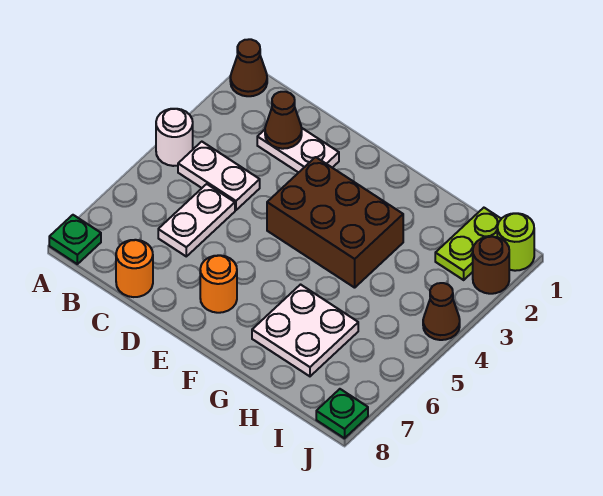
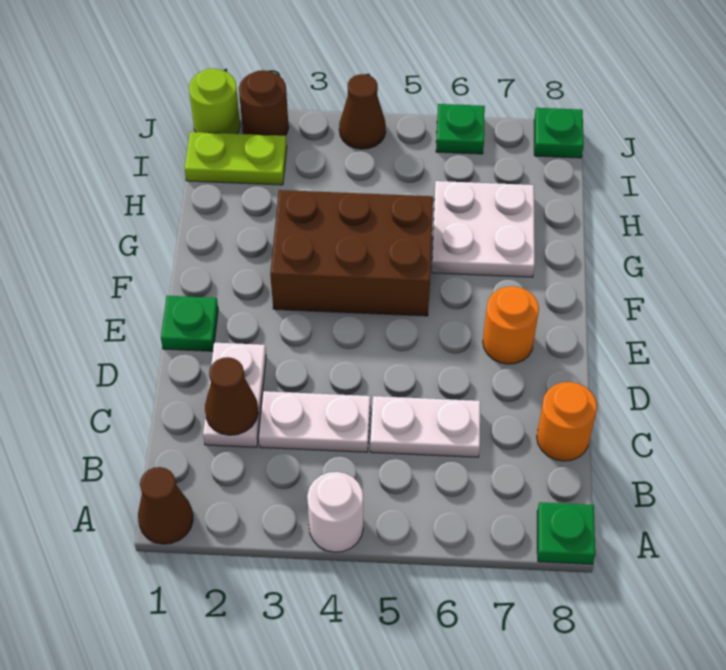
white 1x2 plate [178,142,260,210] -> white 1x2 plate turned to [259,391,370,452]
none -> green 1x1 plate [161,296,218,351]
brown 2x3 brick [267,157,403,288] -> brown 2x3 brick turned to [270,190,433,316]
none -> green 1x1 plate [436,104,485,154]

